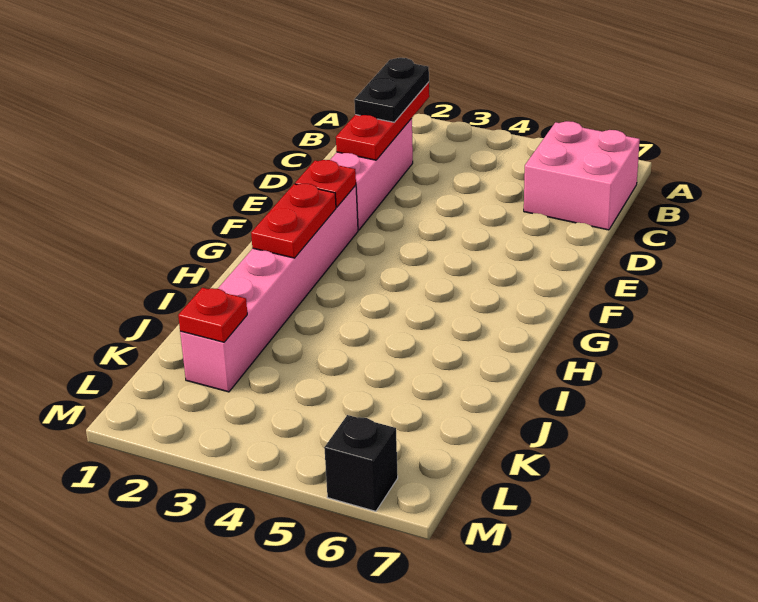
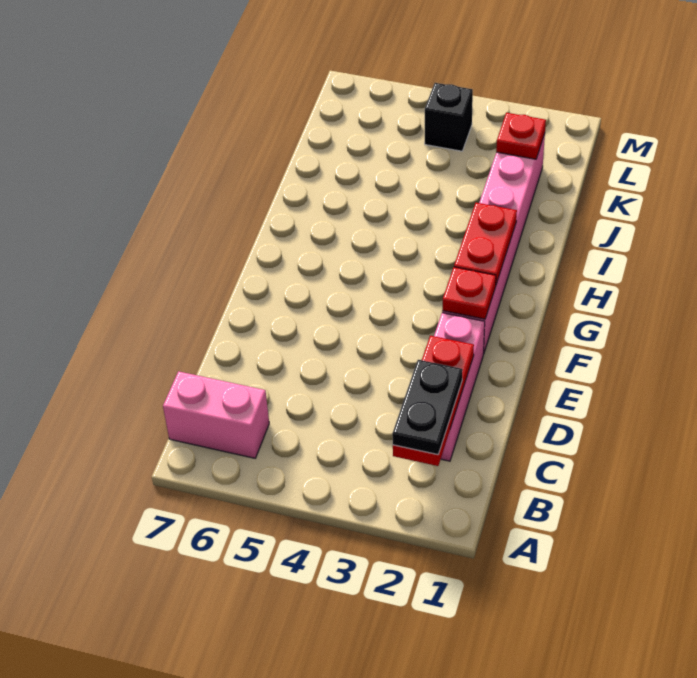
pink 2x2 brick [524,121,640,230] -> pink 1x2 brick [163,371,269,458]
black 1x1 brick [324,415,398,511] -> black 1x1 brick moved to [425,83,473,151]

